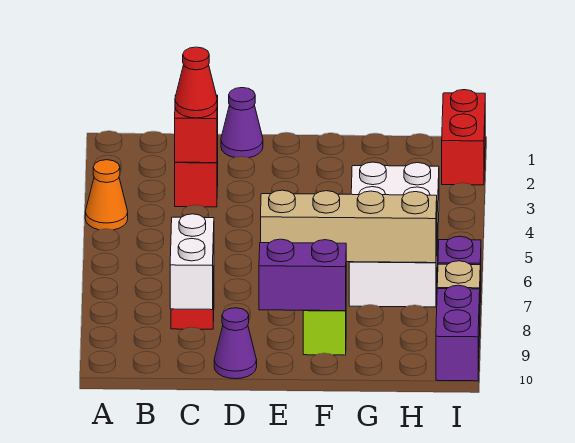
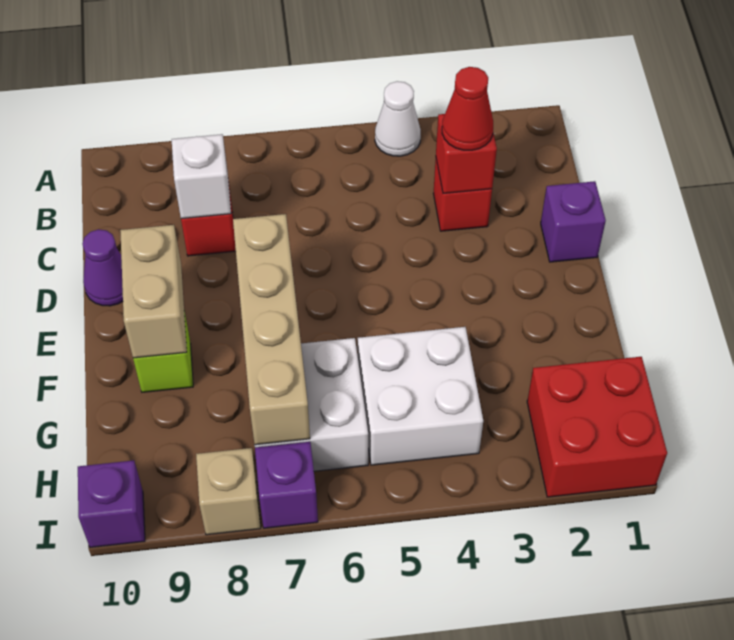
orange 1x1 cone [85,160,128,230] -> white 1x1 cone [375,81,421,156]
white 1x2 brick [170,214,214,310] -> white 1x1 brick [172,134,231,219]
purple 1x1 cone [221,88,263,158] -> purple 1x1 brick [541,181,606,262]
purple 1x2 brick [259,239,346,311] -> tan 1x2 brick [120,225,187,358]
red 1x2 brick [442,90,485,185] -> red 2x2 brick [527,357,667,497]
purple 1x2 brick [436,285,480,381] -> purple 1x1 brick [78,460,145,547]

